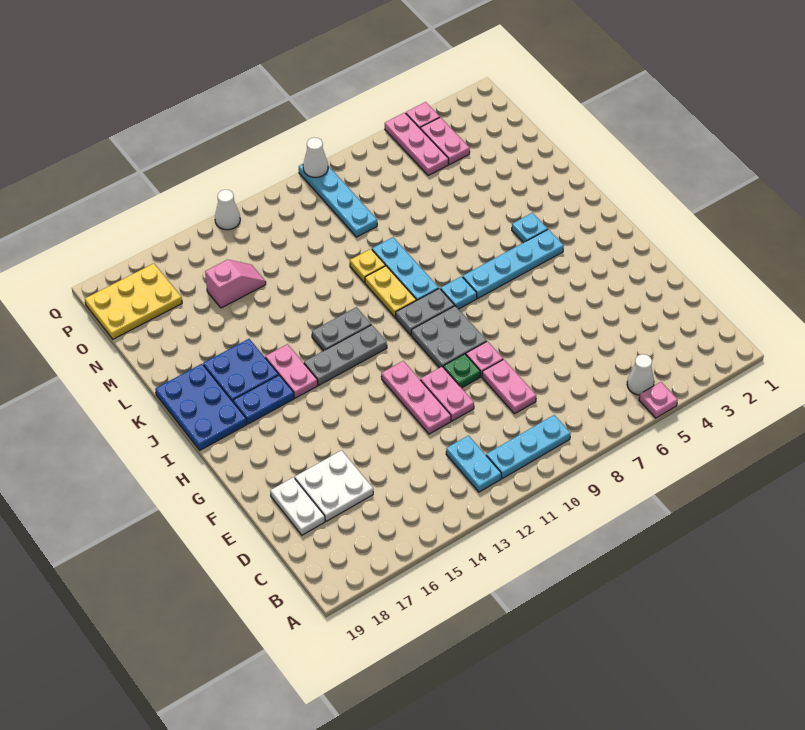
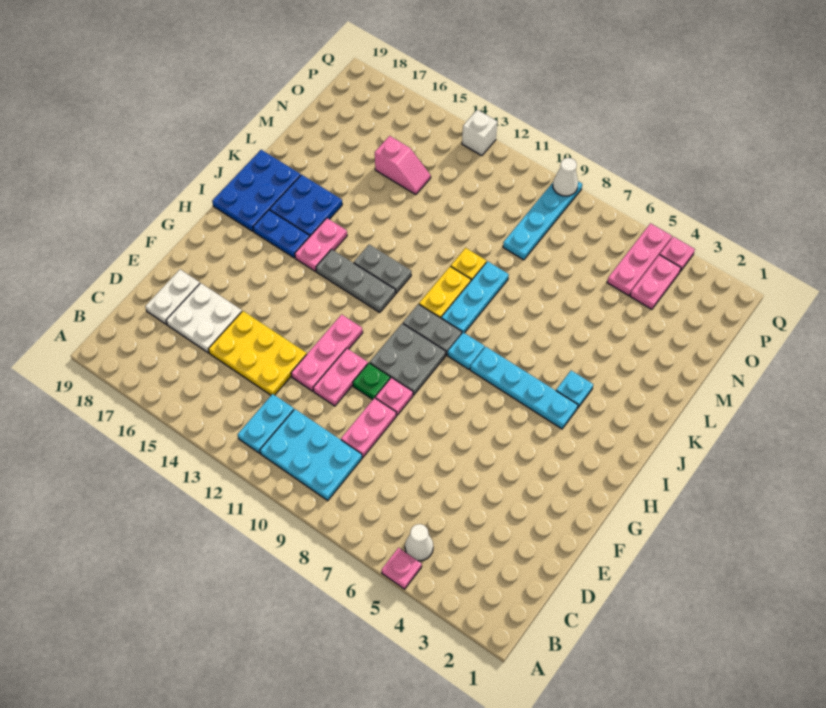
cyan 1x3 plate [486,415,571,478] -> cyan 2x3 plate [260,409,362,501]
yellow 2x3 plate [85,263,182,339] -> yellow 2x3 plate moved to [208,311,307,395]
white 1x1 cone [215,190,240,230] -> white 1x1 brick [462,110,497,156]

